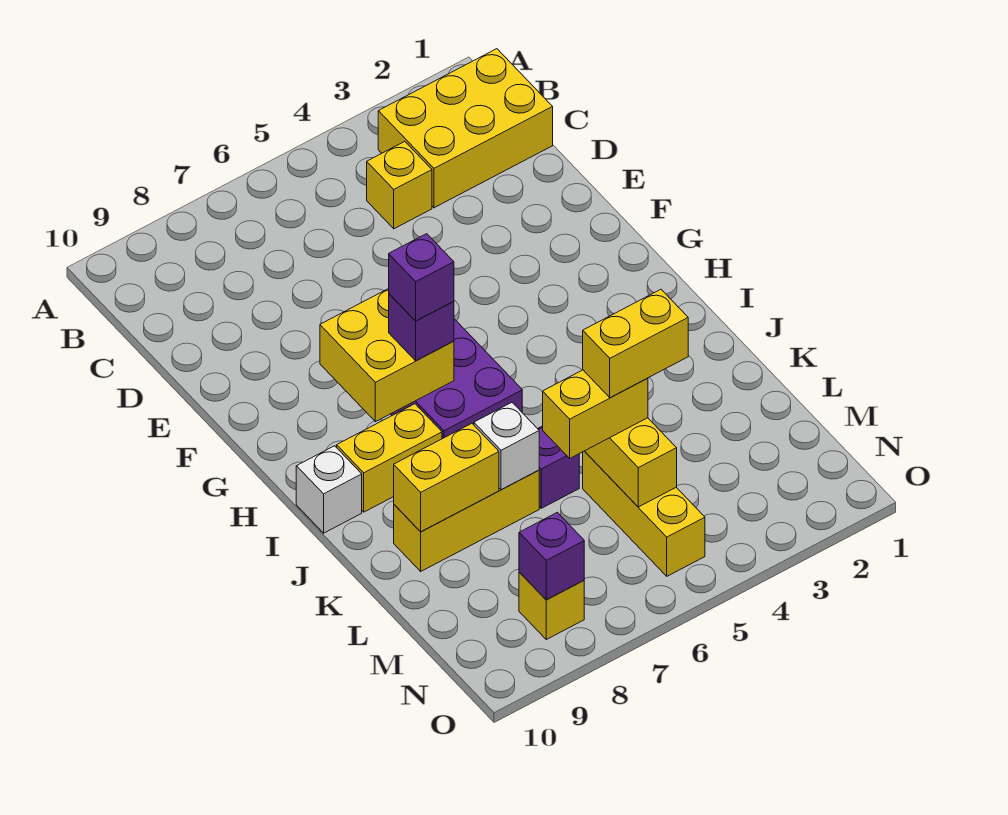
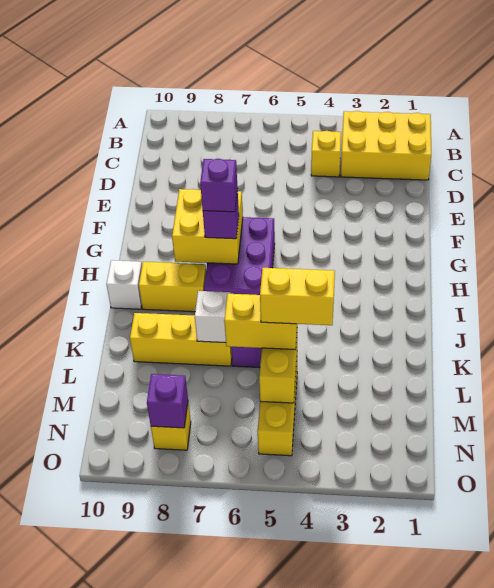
yellow 1x2 brick [394,423,499,532] -> none

